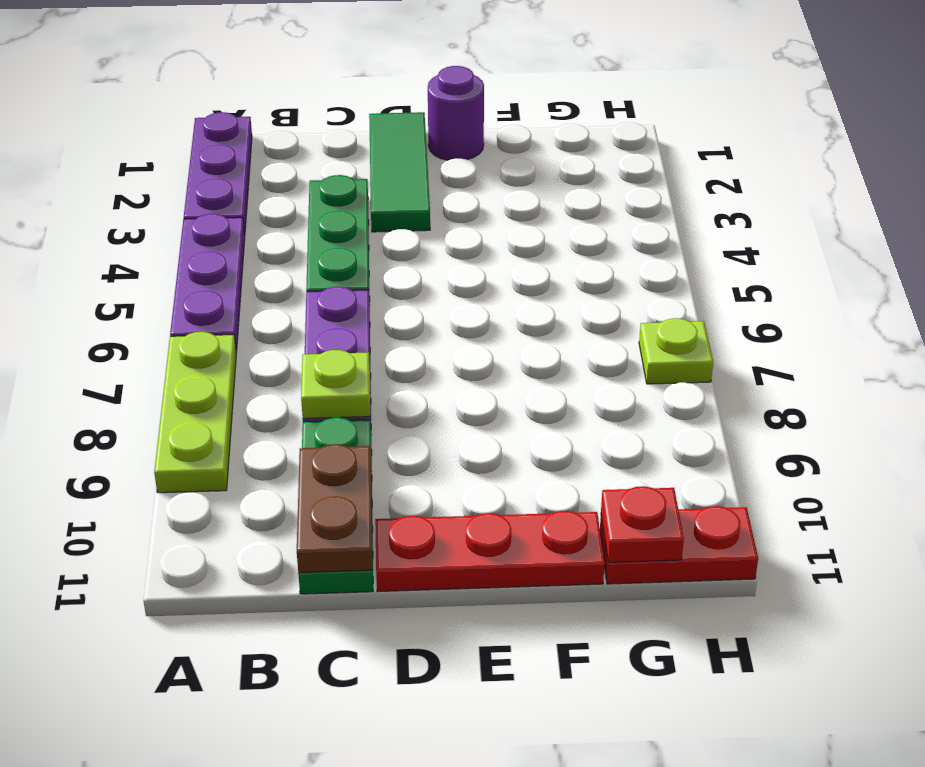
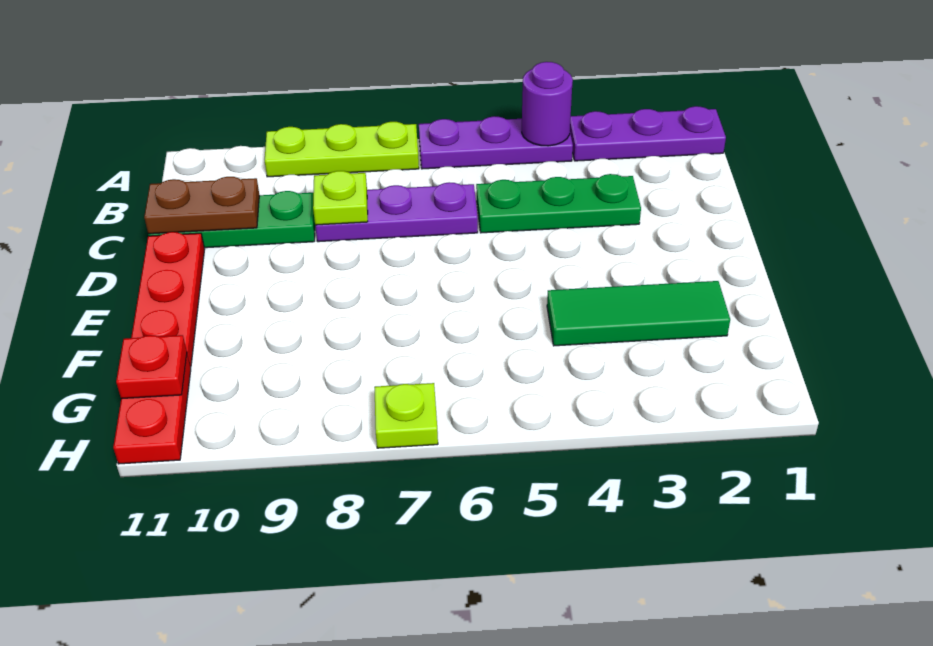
green 1x3 tile [369,112,430,232] -> green 1x3 tile moved to [547,281,730,346]
purple 1x1 round brick [428,66,484,160] -> purple 1x1 round brick moved to [522,62,573,146]

